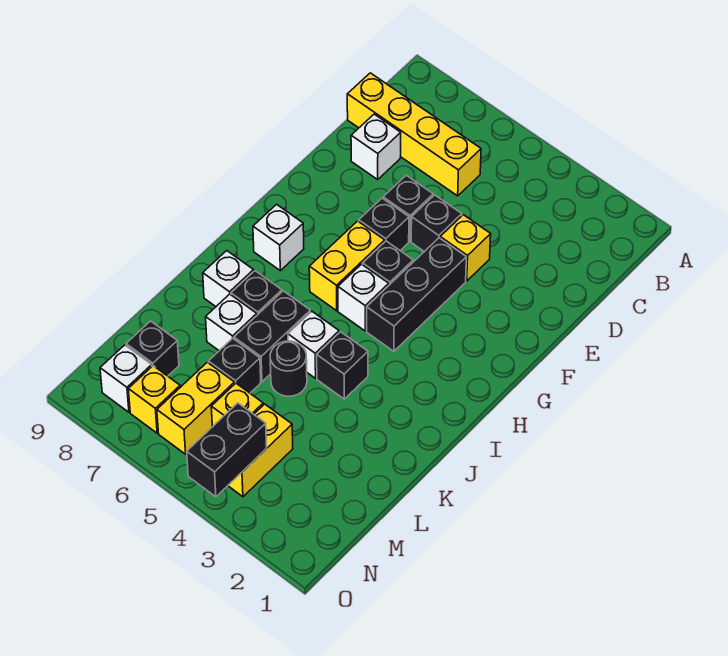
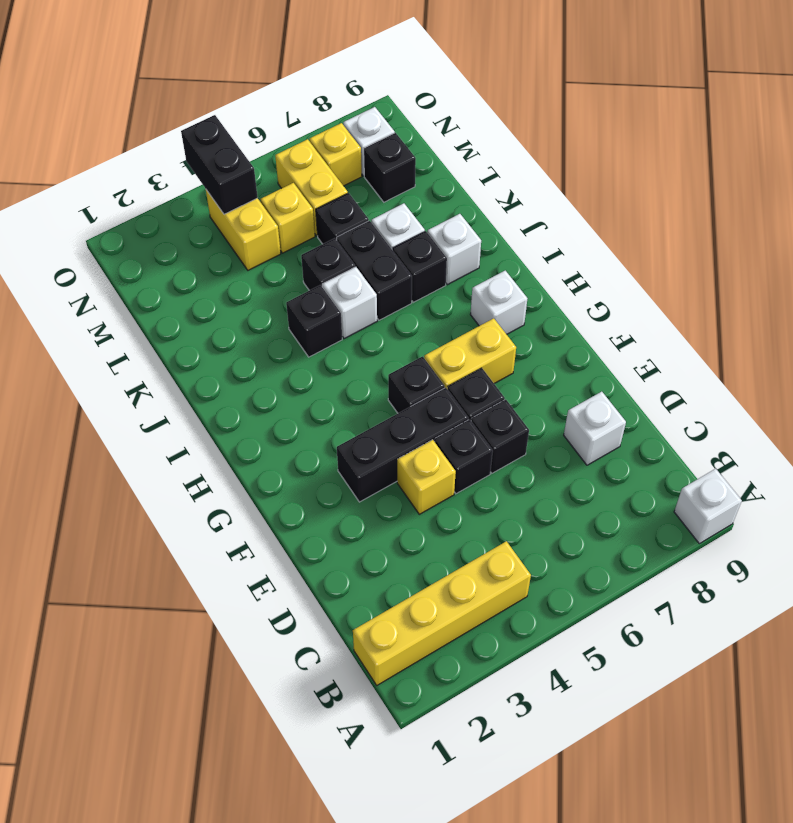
yellow 1x4 brick [347,73,481,196] -> yellow 1x4 brick moved to [353,541,531,685]
black 1x3 brick [367,238,466,351] -> black 1x3 brick turned to [337,388,468,502]
yellow 1x2 brick [309,221,385,311] -> yellow 1x2 brick turned to [424,318,516,389]
white 1x1 brick [338,264,389,331] -> white 1x1 brick moved to [674,469,742,544]
black 1x1 round brick [270,341,307,396] -> black 1x1 brick [301,238,355,290]

